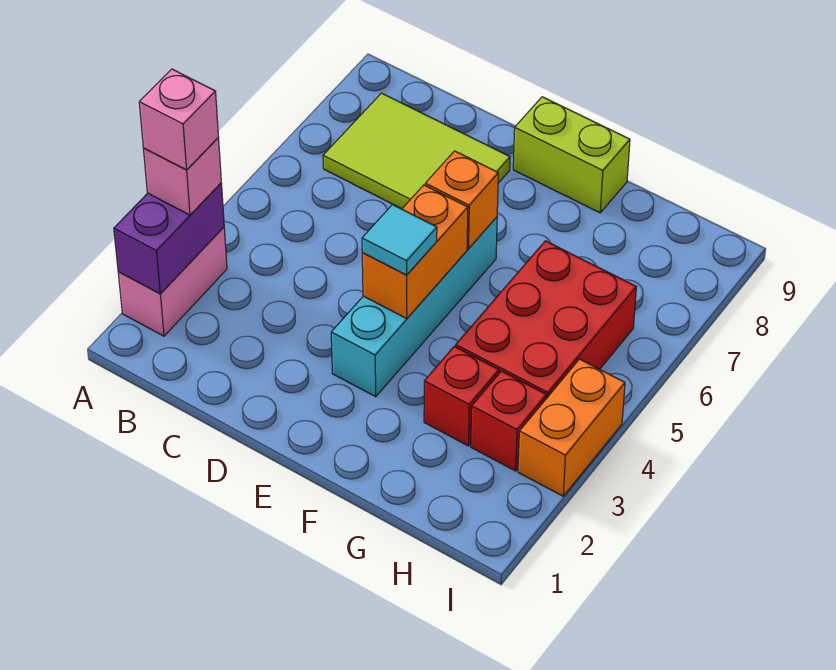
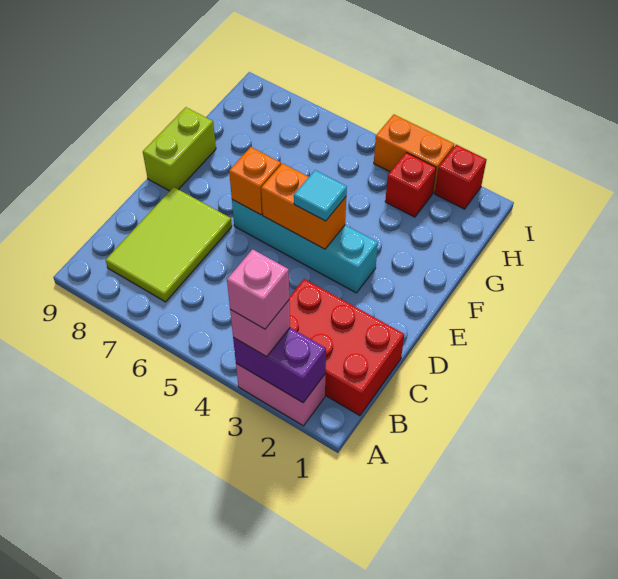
red 1x1 brick [424,346,499,446] -> red 1x1 brick moved to [435,145,487,209]
red 2x3 brick [456,241,636,398] -> red 2x3 brick moved to [289,279,404,416]

